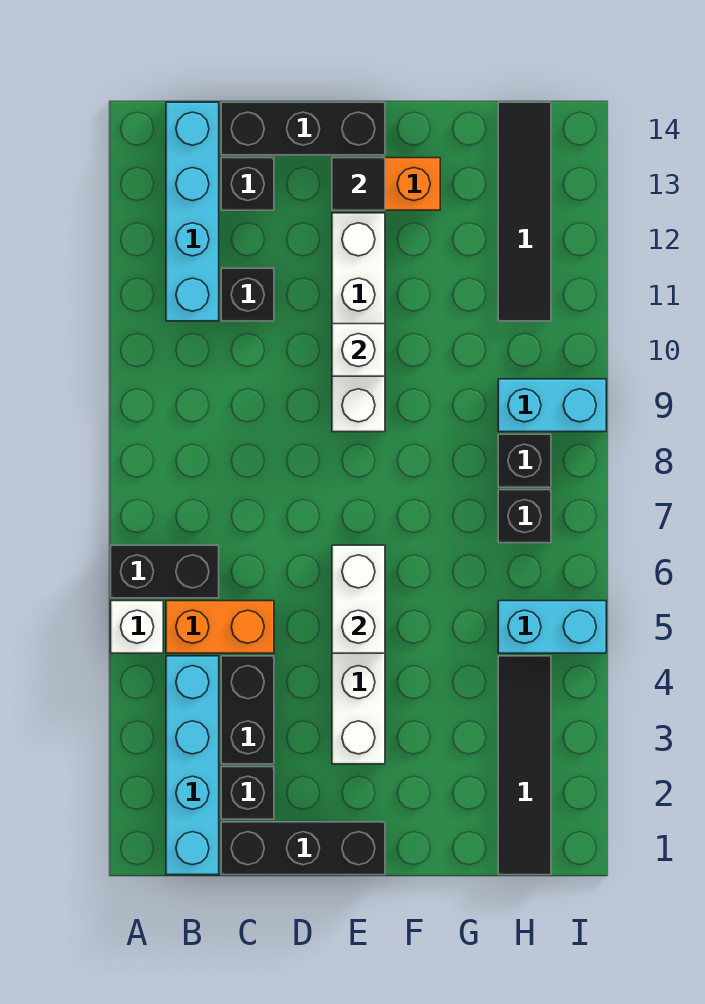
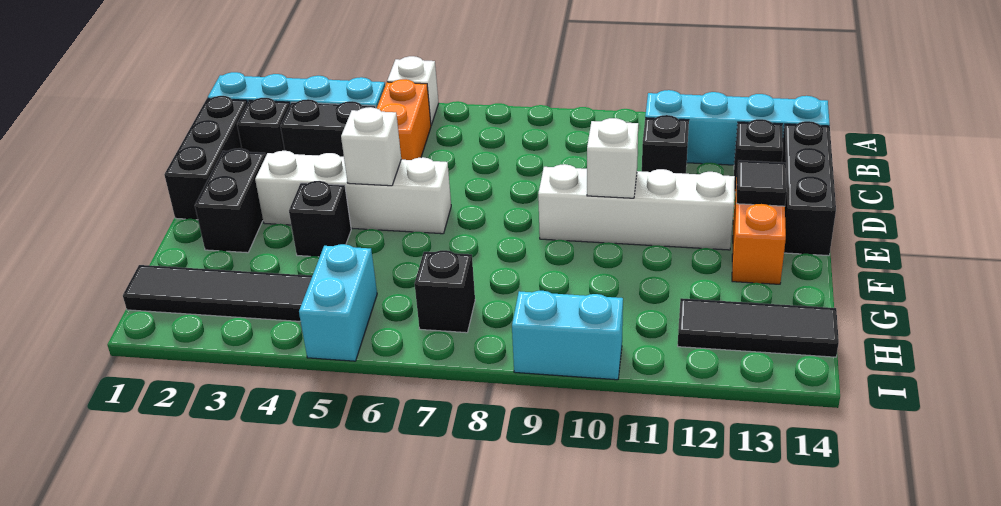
black 1x2 brick [111,545,219,598] -> black 1x2 brick moved to [195,148,266,253]
white 1x2 brick [332,545,385,653] -> white 1x1 brick [341,107,401,186]
black 1x1 brick [498,434,551,487] -> black 1x1 brick moved to [289,181,351,257]
cyan 1x2 brick [498,379,606,432] -> cyan 1x2 brick turned to [512,291,623,380]
black 1x4 tile [498,102,551,321] -> black 1x3 tile [678,298,839,357]

